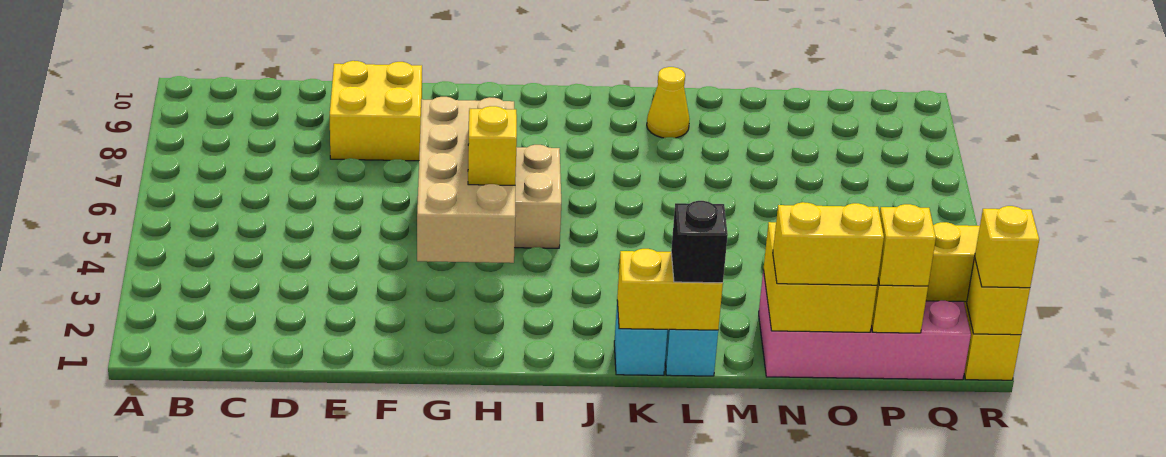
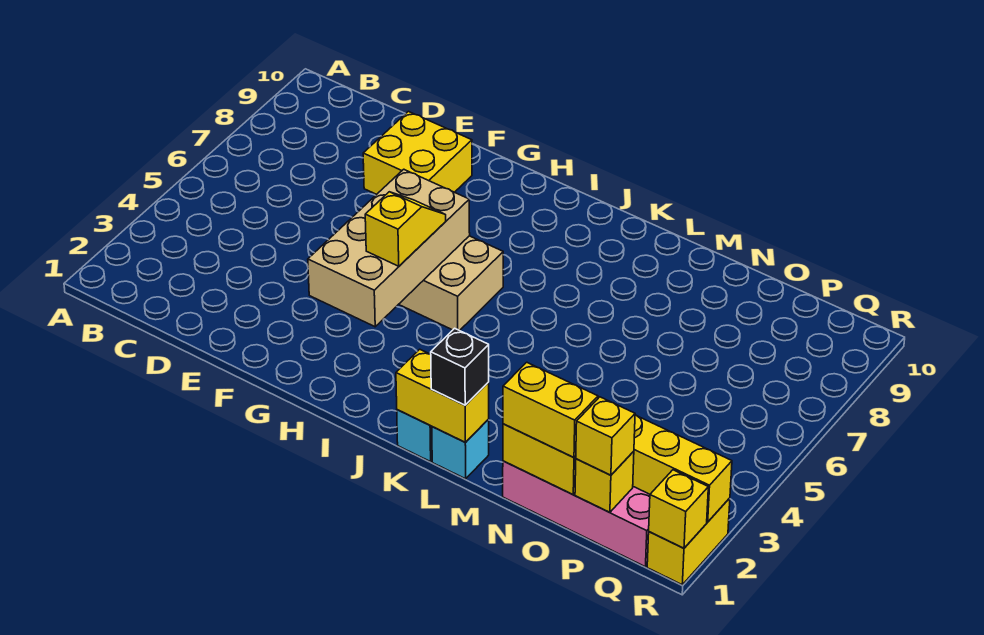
yellow 1x1 cone [647,67,690,138] -> none
yellow 1x1 brick [975,206,1039,288] -> none

